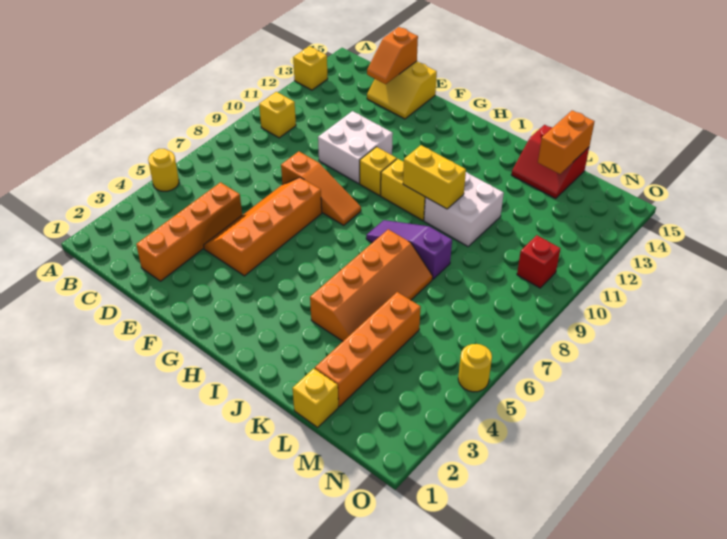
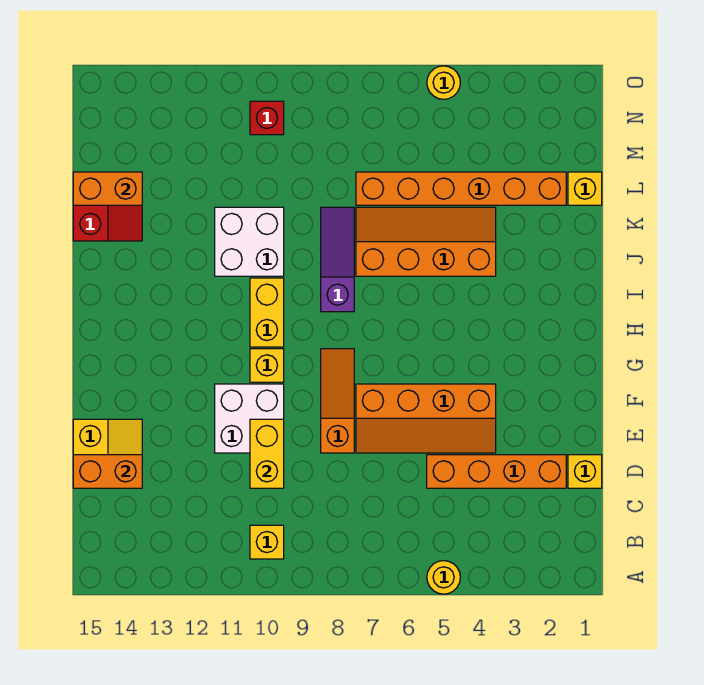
yellow 1x1 brick [293,46,328,90] -> yellow 1x1 brick moved to [568,455,602,488]
orange 1x2 slope [367,27,418,84] -> orange 1x2 brick [73,455,142,488]
purple 1x3 slope [366,220,452,279] -> purple 1x3 slope turned to [321,207,354,312]
yellow 1x2 brick [403,145,466,209] -> yellow 1x2 brick moved to [250,419,284,488]
orange 1x4 brick [315,292,421,406] -> orange 1x6 brick [356,172,566,205]

